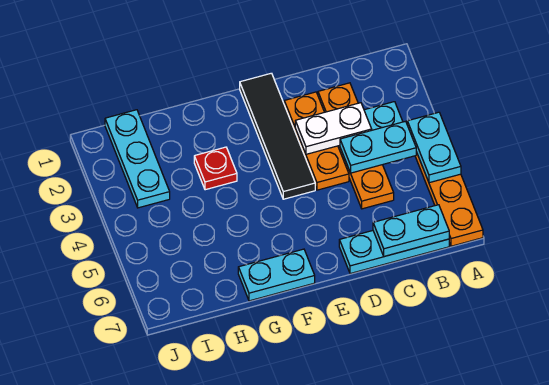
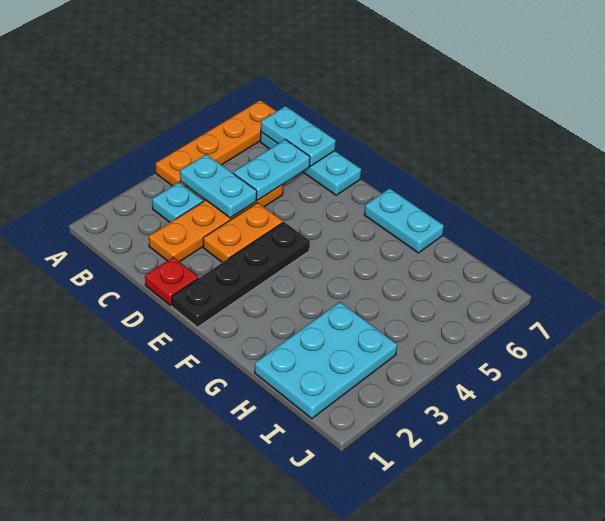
cyan 1x2 plate [407,112,461,183] -> cyan 1x2 plate moved to [233,139,310,200]
white 1x2 plate [295,103,372,154] -> none
orange 1x3 plate [284,92,349,190] -> orange 1x2 plate [203,203,283,263]
black 1x4 tile [240,73,315,199] -> black 1x4 plate [172,222,310,327]
red 1x1 plate [194,147,237,190] -> red 1x1 plate moved to [145,257,198,306]
cyan 1x3 plate [105,110,170,208] -> cyan 2x3 plate [255,302,397,419]

